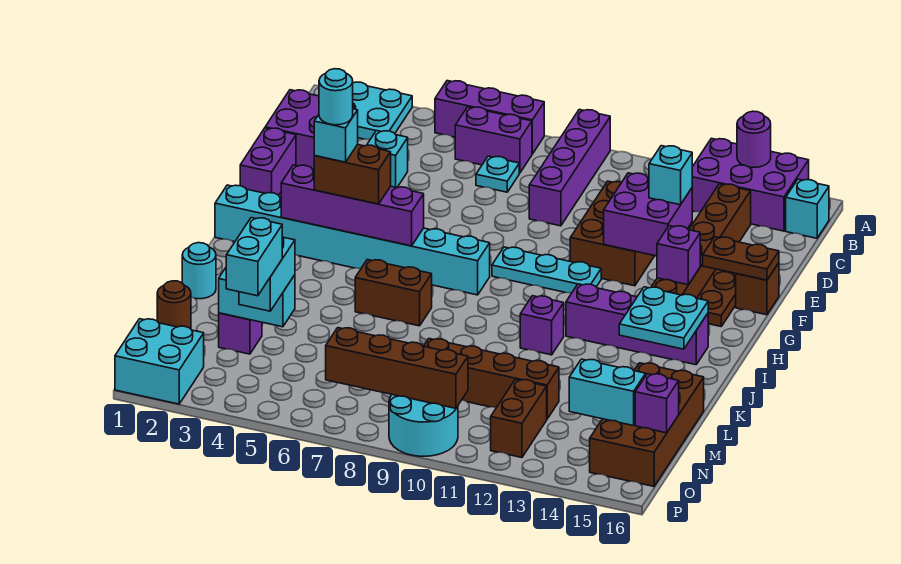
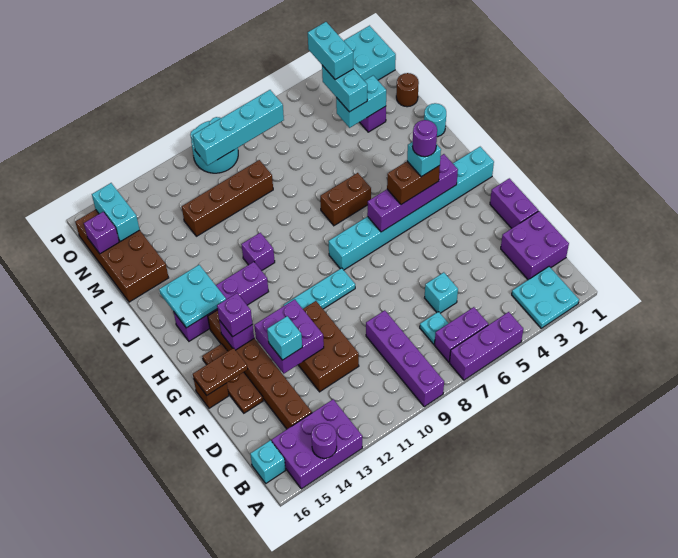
cyan 1x1 brick [367,131,408,188] -> cyan 1x1 brick moved to [425,272,458,313]
none -> purple 1x1 brick [217,293,252,337]
cyan 1x1 round brick [319,69,353,125] -> purple 1x1 round brick [413,120,437,157]
brown 1x2 brick [491,379,547,457] -> none
cyan 1x2 brick [569,359,646,426] -> cyan 1x2 brick turned to [92,183,140,242]
brown 1x4 brick [326,328,468,408] -> cyan 1x4 brick [193,90,284,165]

